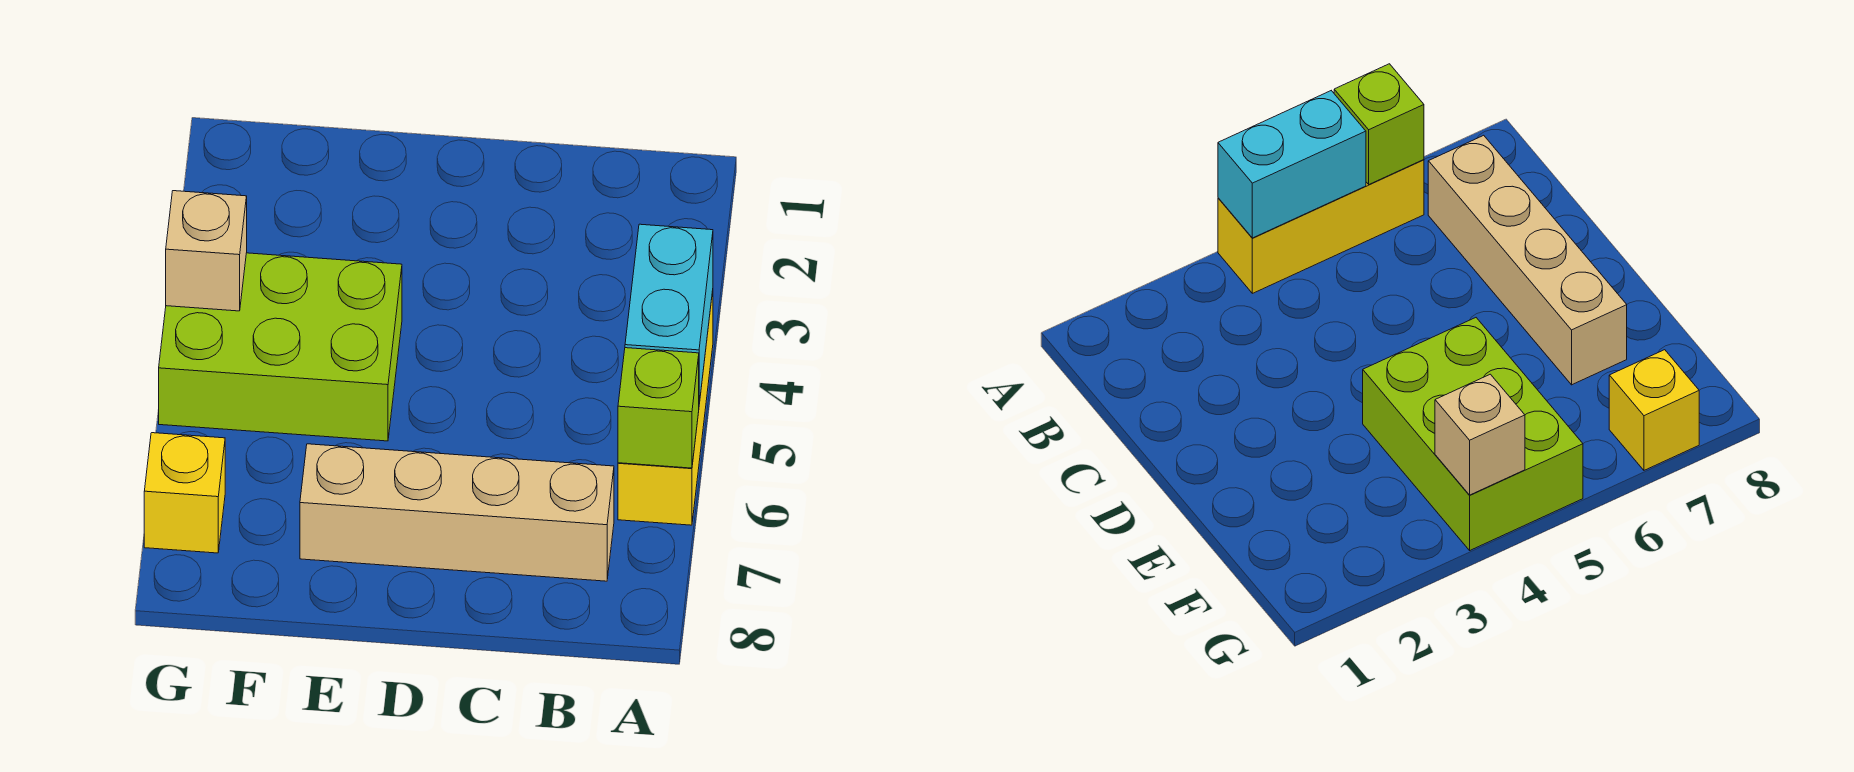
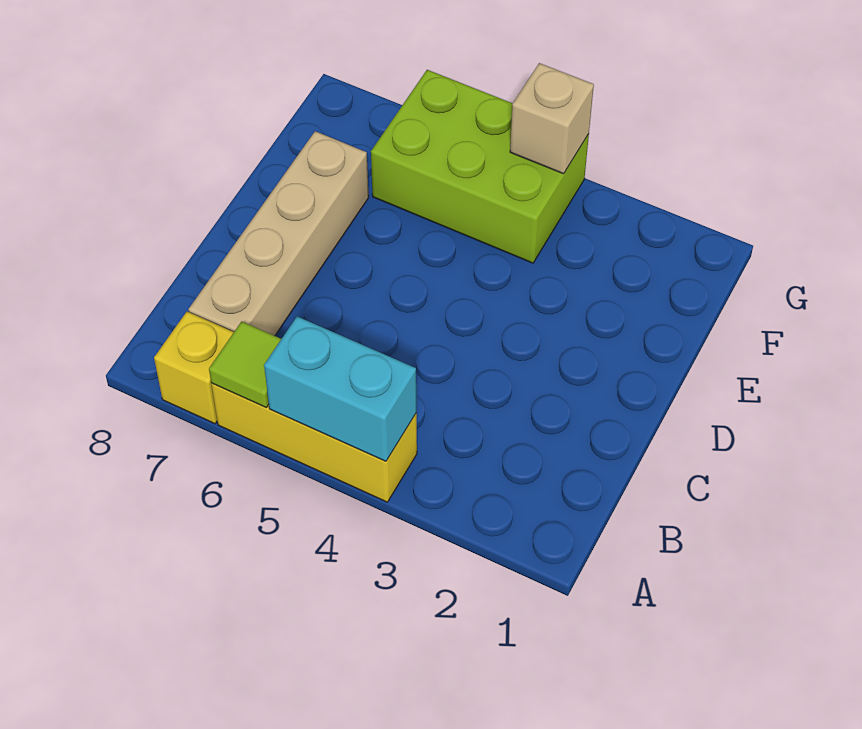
lime 1x1 brick [618,348,699,468] -> lime 1x1 tile [209,321,281,408]
lime 2x3 brick [159,253,402,441] -> lime 2x3 brick turned to [371,70,589,263]
yellow 1x1 brick [144,433,225,553] -> yellow 1x1 brick moved to [154,312,234,424]

